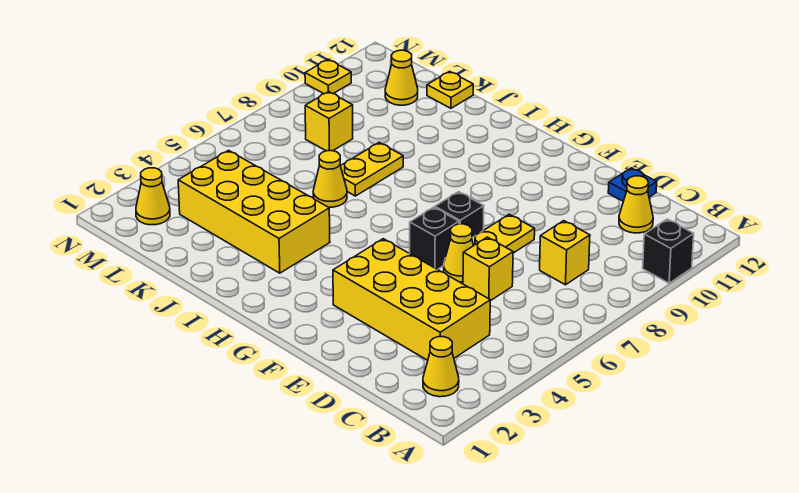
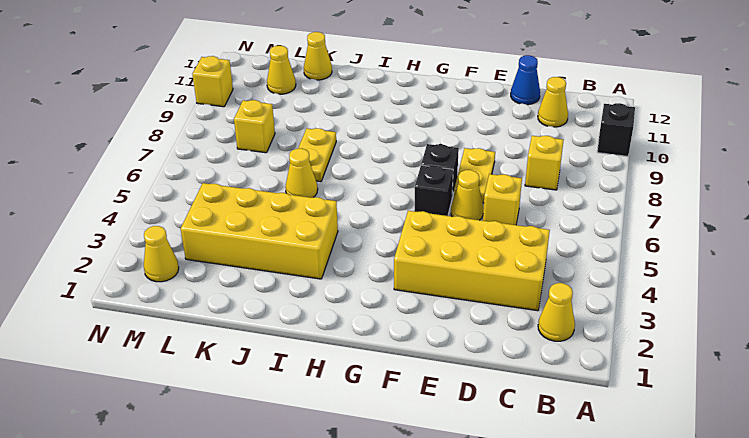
blue 1x1 plate [608,168,657,201] -> blue 1x1 cone [511,55,540,105]
yellow 1x1 plate [427,71,473,108] -> yellow 1x1 cone [304,32,332,80]
yellow 1x1 plate [305,60,351,94] -> yellow 1x1 brick [192,56,233,107]

